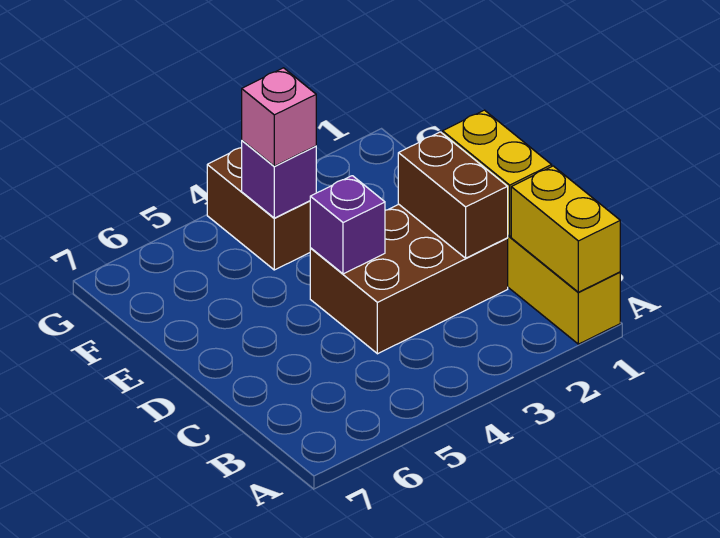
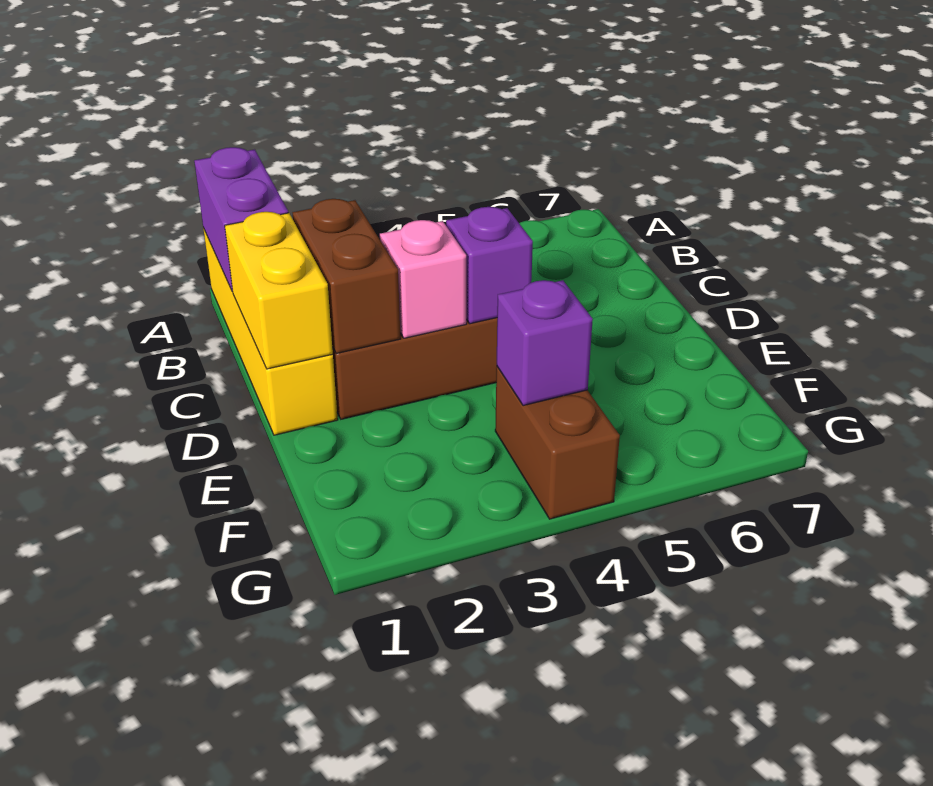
yellow 1x2 brick [511,166,620,292] -> purple 1x2 brick [194,147,288,292]
pink 1x1 brick [242,68,316,166] -> pink 1x1 brick moved to [380,220,466,338]

